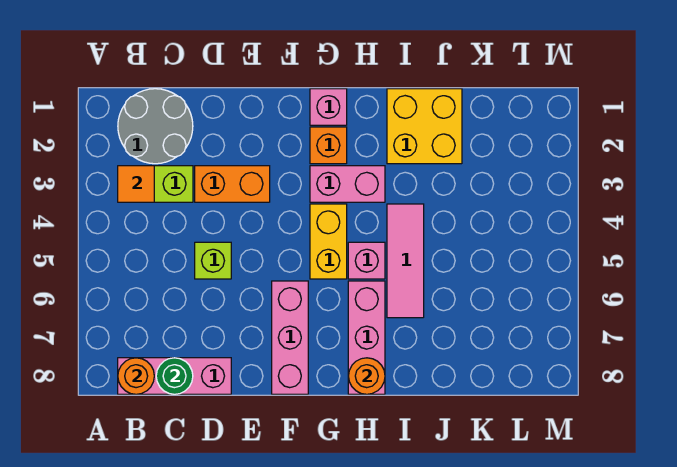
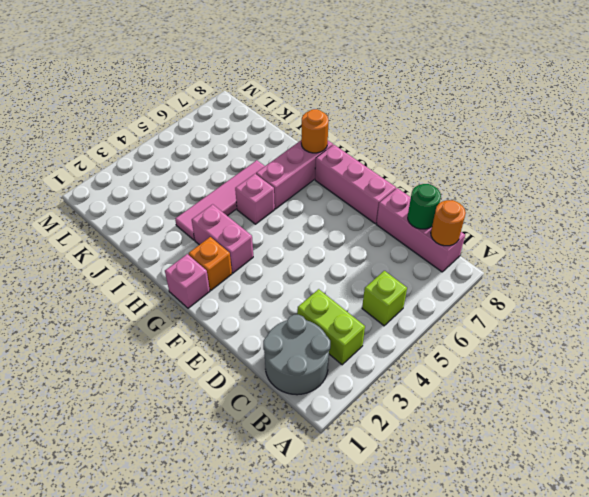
orange 1x1 tile [118,166,154,202] -> none
orange 1x2 brick [195,166,270,202] -> none
lime 1x1 brick [195,242,231,279] -> lime 1x1 brick moved to [362,271,407,326]
pink 1x3 brick [272,281,308,394] -> pink 1x3 brick turned to [315,145,396,224]
yellow 1x2 brick [310,204,347,279] -> none
yellow 2x2 brick [387,89,462,164] -> none
pink 1x3 tile [387,204,424,318] -> pink 1x4 tile [175,160,265,240]

